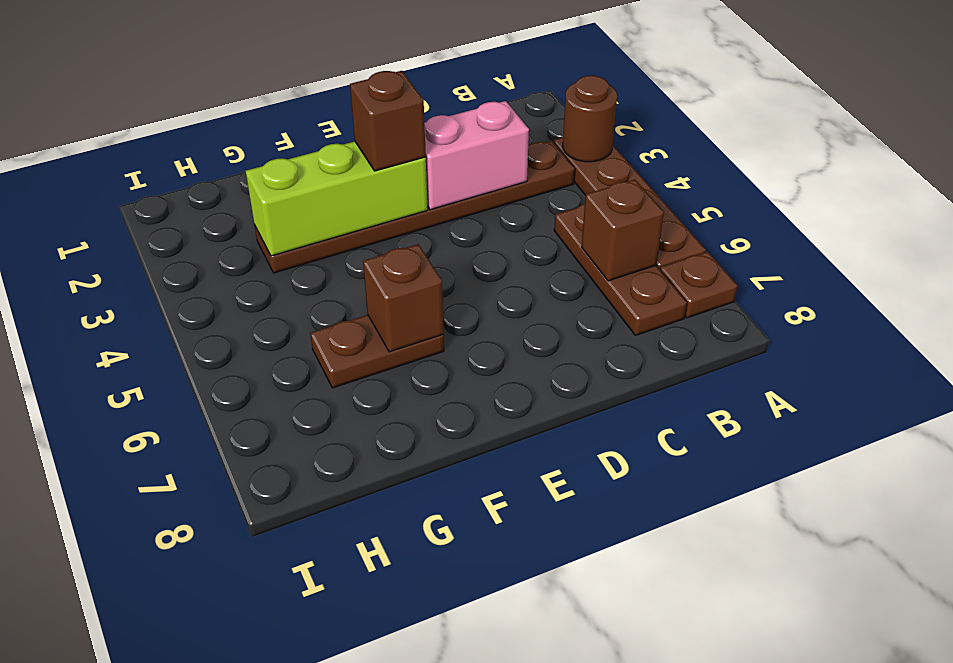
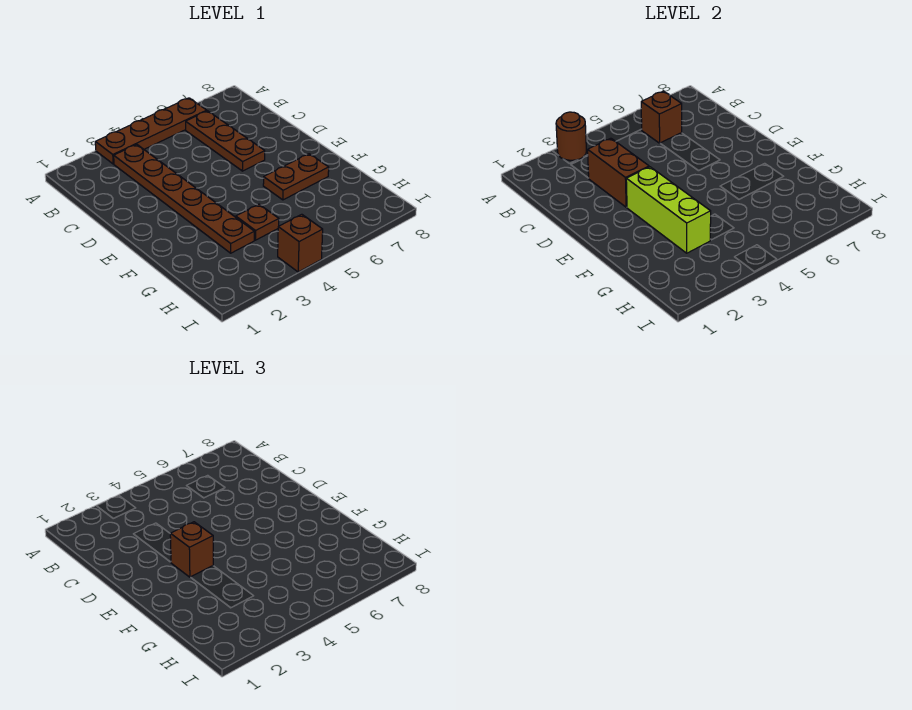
brown 1x1 plate [660,252,738,318] -> brown 1x1 plate moved to [236,204,279,240]
brown 1x3 plate [554,204,687,335] -> brown 1x3 plate turned to [186,111,265,171]
pink 1x2 brick [424,101,529,210] -> brown 1x2 brick [588,138,649,207]
brown 1x2 plate [310,315,444,388] -> brown 1x2 plate turned to [263,154,329,200]
brown 1x1 brick [363,244,443,352] -> brown 1x1 brick moved to [278,214,323,272]

